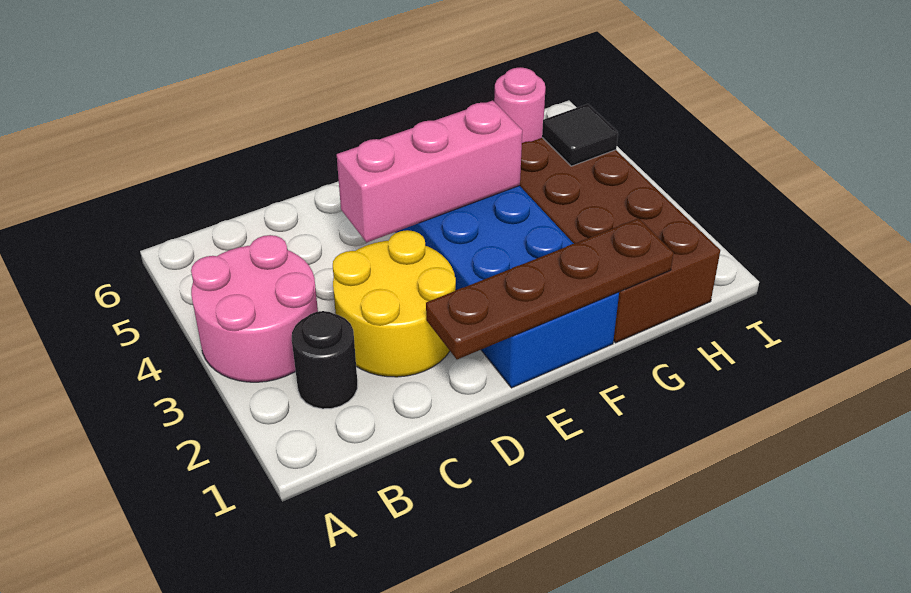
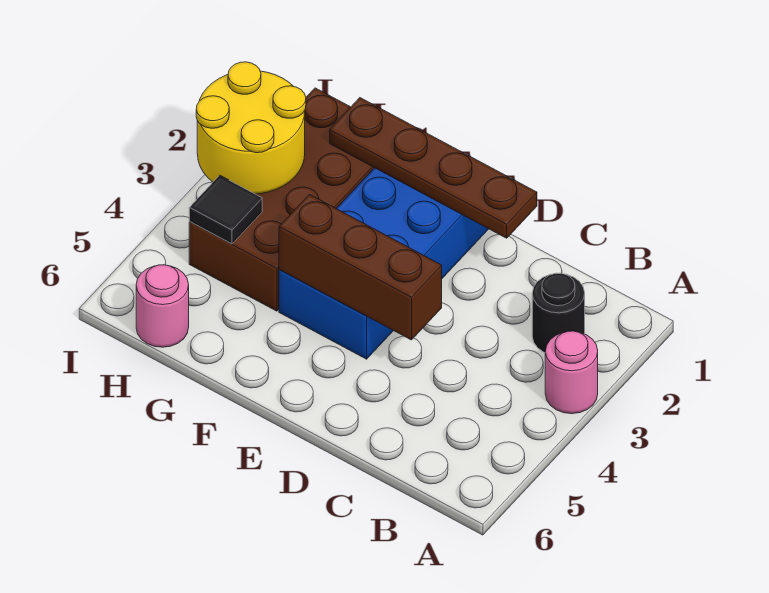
pink 2x2 round brick [191,235,318,382] -> pink 1x1 round brick [545,331,598,414]
yellow 2x2 round brick [333,230,456,377] -> yellow 2x2 round brick moved to [196,62,306,194]
pink 1x3 brick [337,101,522,243] -> brown 1x3 brick [279,195,442,340]

